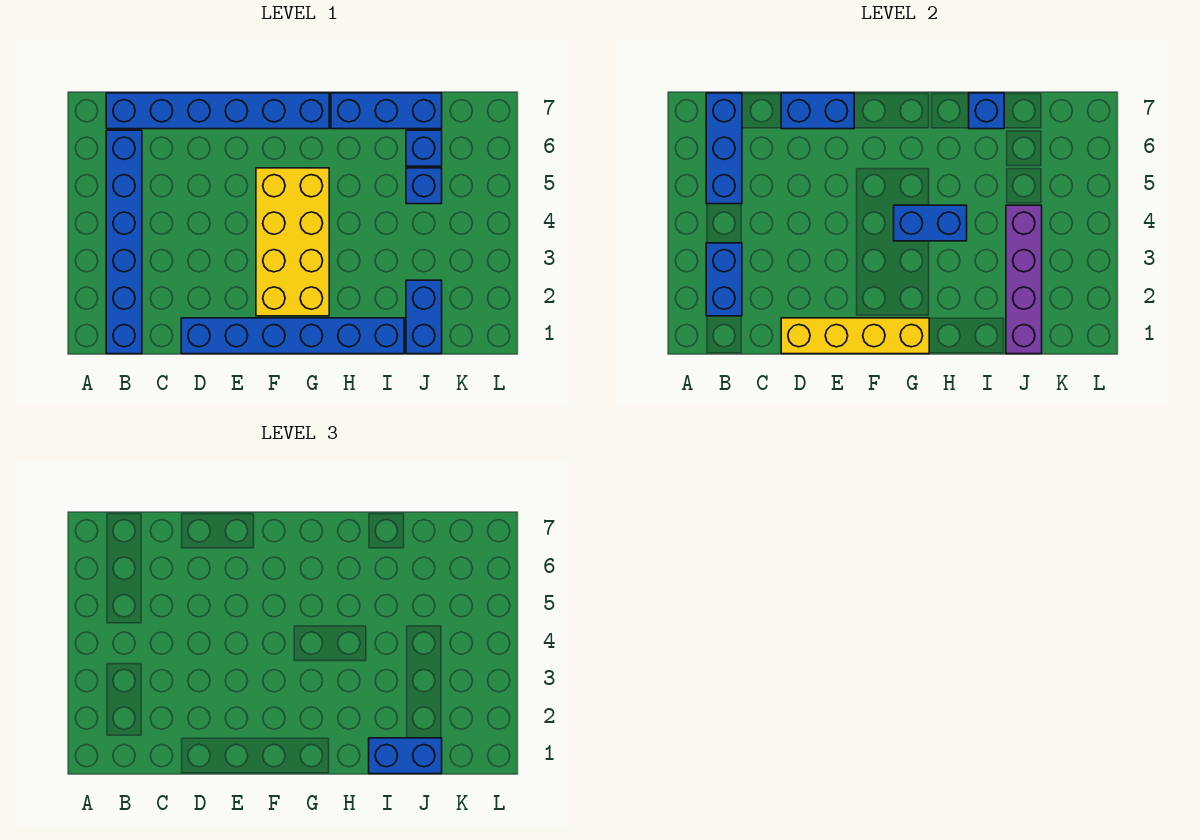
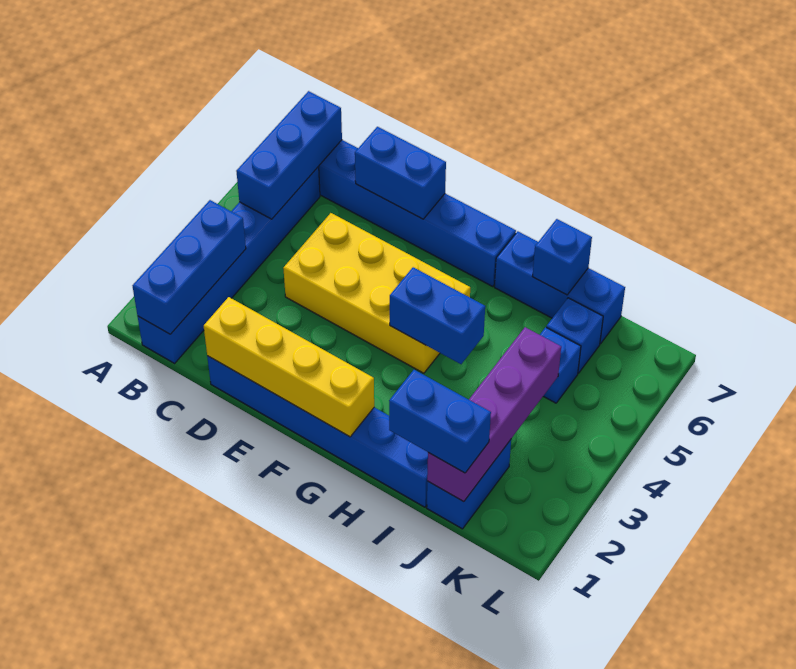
blue 1x2 brick [706,243,742,316] -> blue 1x3 brick [133,200,246,334]
yellow 2x4 brick [256,168,329,316] -> yellow 2x4 brick turned to [283,213,470,373]

